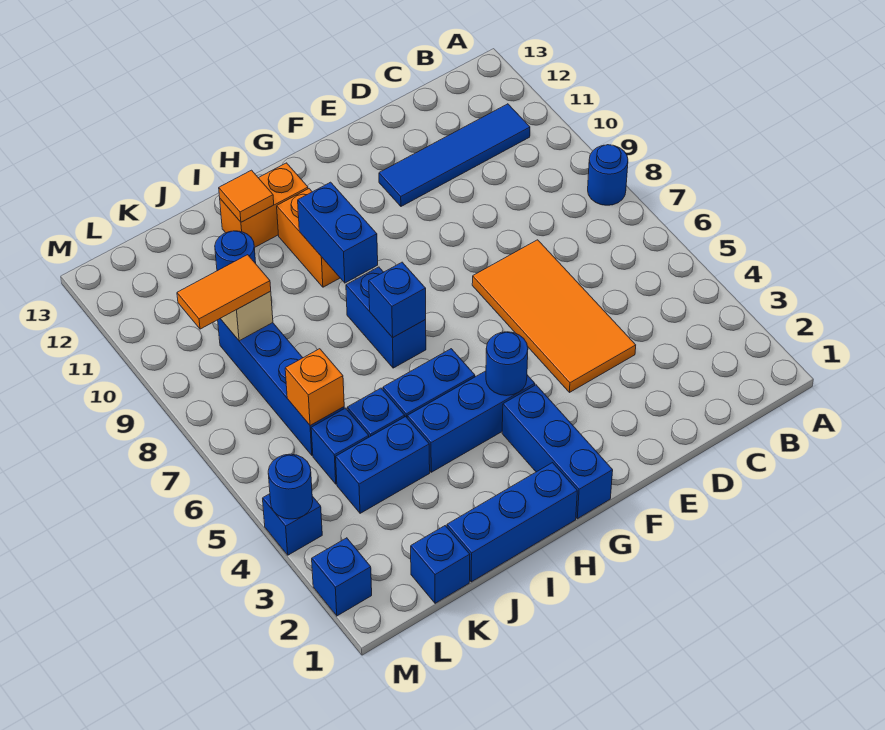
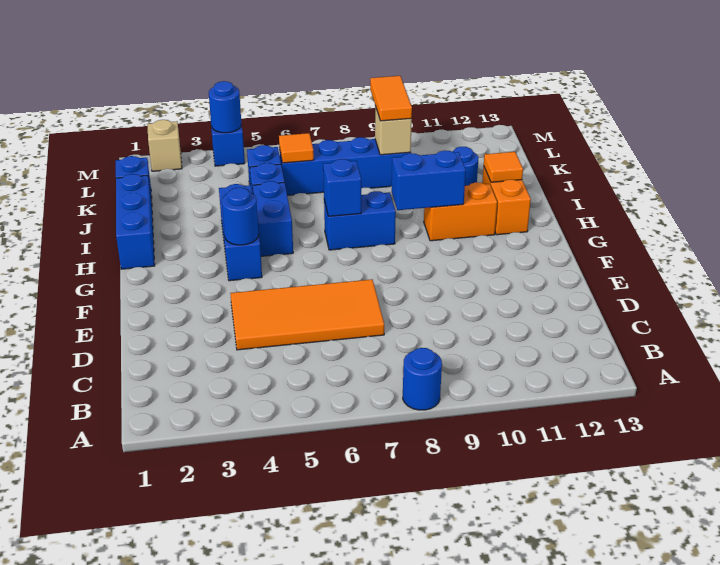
blue 1x4 tile [379,104,530,206] -> none
blue 1x3 brick [502,385,613,519] -> none
blue 1x2 brick [336,417,430,513] -> none
orange 1x1 brick [285,349,344,426] -> orange 1x1 tile [279,133,314,163]
blue 1x1 brick [312,538,372,616] -> tan 1x1 brick [147,120,182,171]

